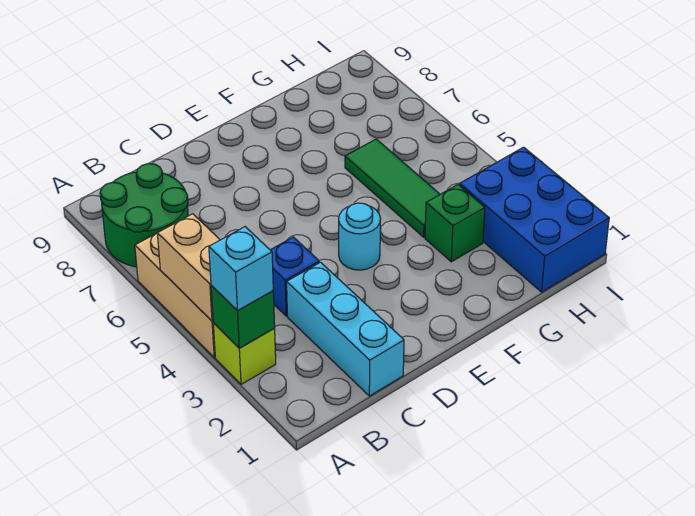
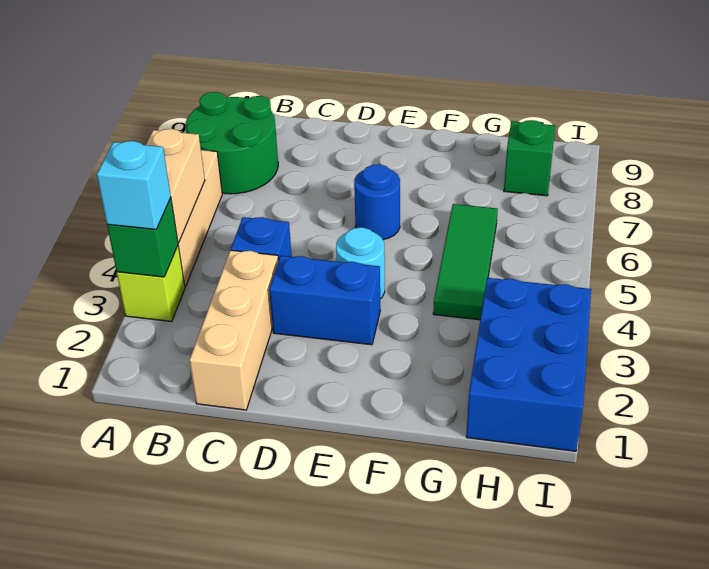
cyan 1x3 brick [287,262,404,396] -> tan 1x3 brick [189,250,278,410]
none -> blue 1x2 brick [269,256,380,345]
none -> blue 1x1 round brick [354,164,400,239]
green 1x1 brick [425,185,485,262] -> green 1x1 brick moved to [504,120,555,196]

